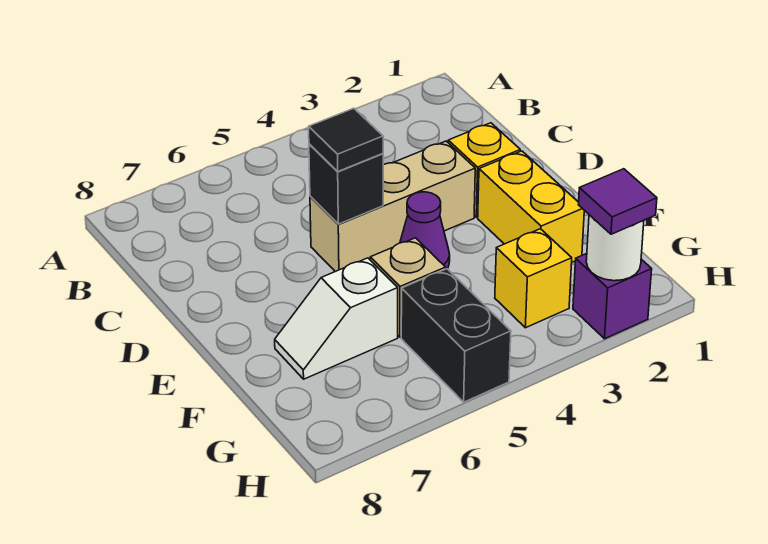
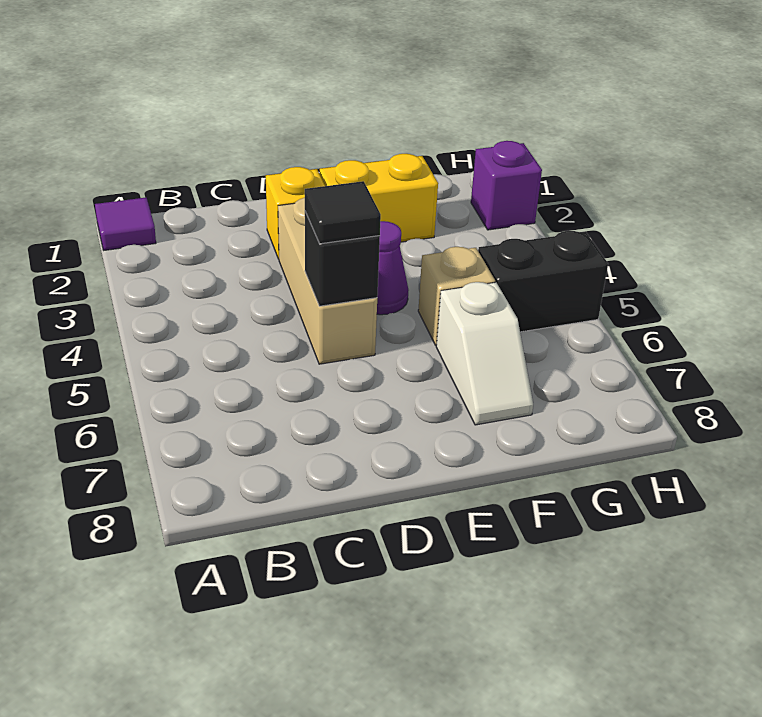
yellow 1x1 brick [495,229,572,328] -> none
white 1x1 round brick [586,215,644,281] -> none
purple 1x1 tile [578,169,657,234] -> purple 1x1 tile moved to [95,198,156,250]

